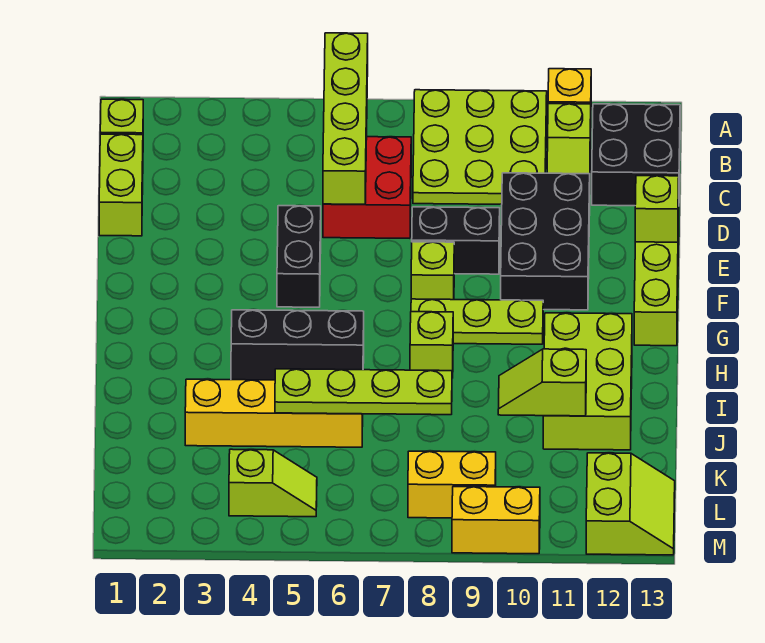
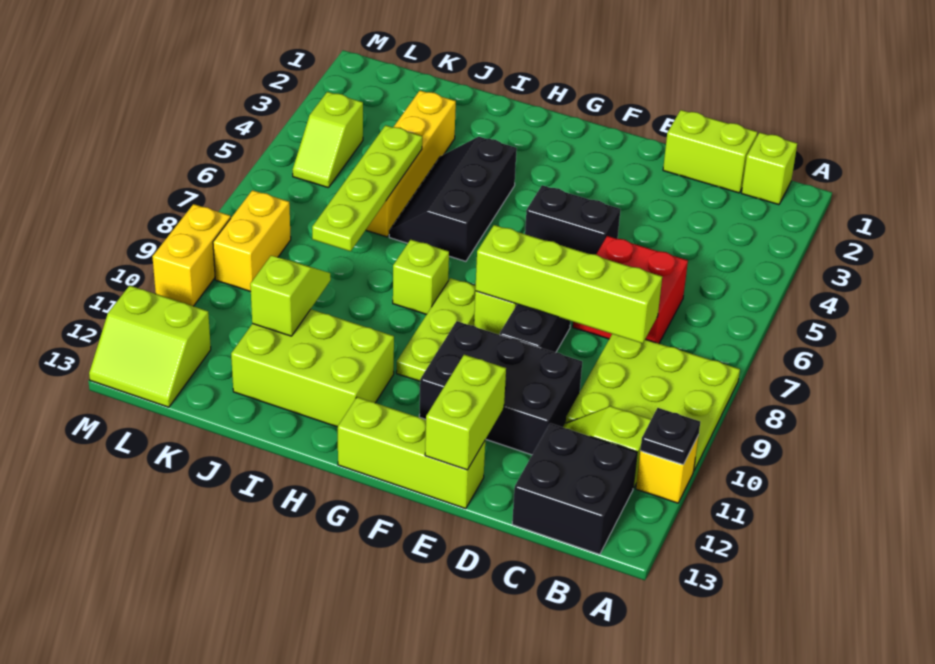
lime 1x4 brick [323,33,368,204] -> lime 1x4 brick moved to [475,225,662,343]
none -> black 1x1 plate [640,408,700,465]
lime 1x1 brick [635,176,679,242] -> lime 1x2 brick [425,355,506,470]

